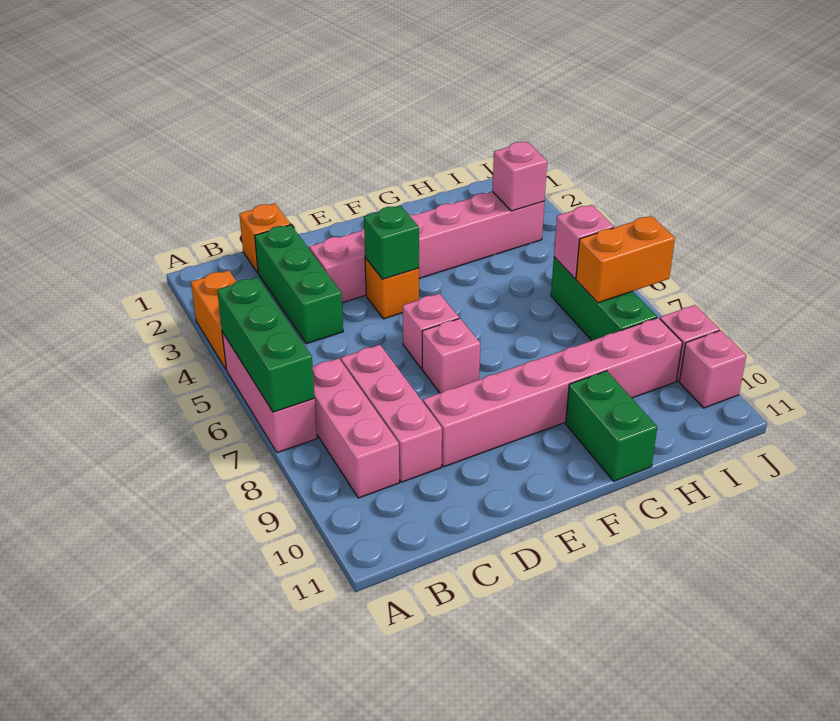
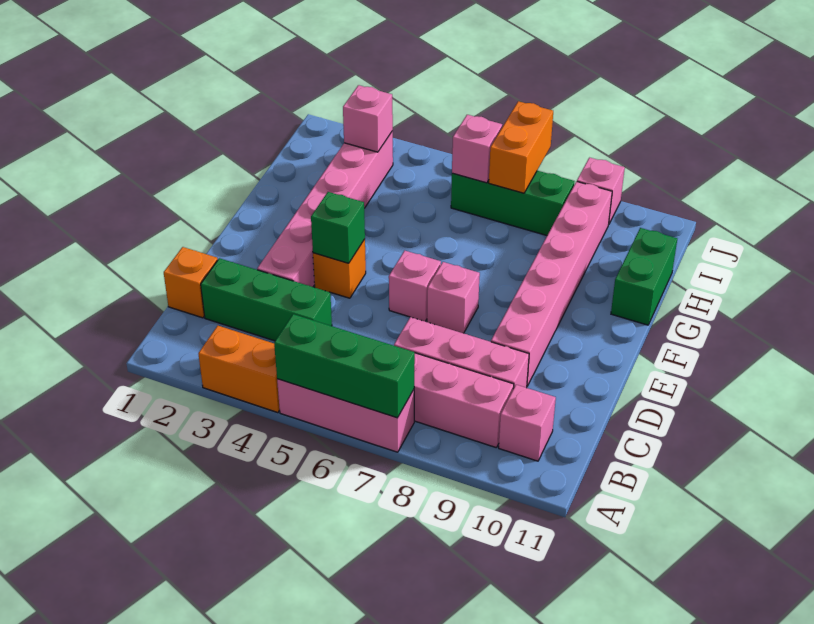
green 1x2 brick [566,371,657,481] -> green 1x2 brick turned to [611,228,677,325]
pink 1x1 brick [679,330,746,408] -> pink 1x1 brick moved to [499,385,556,461]

